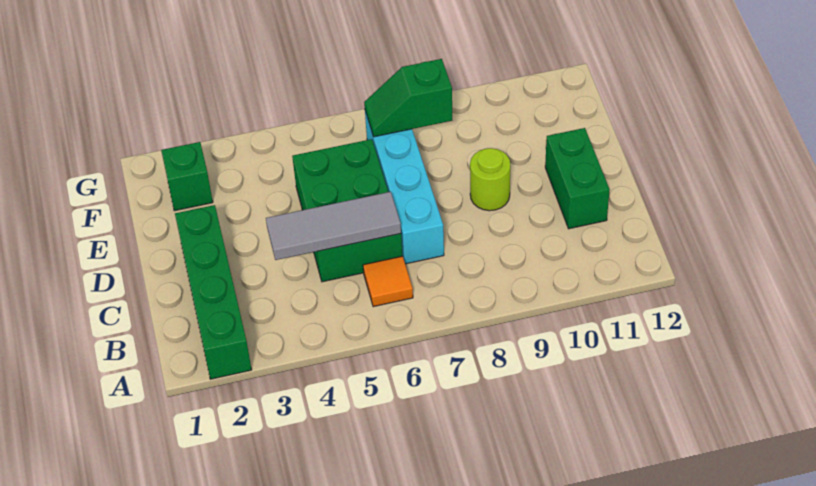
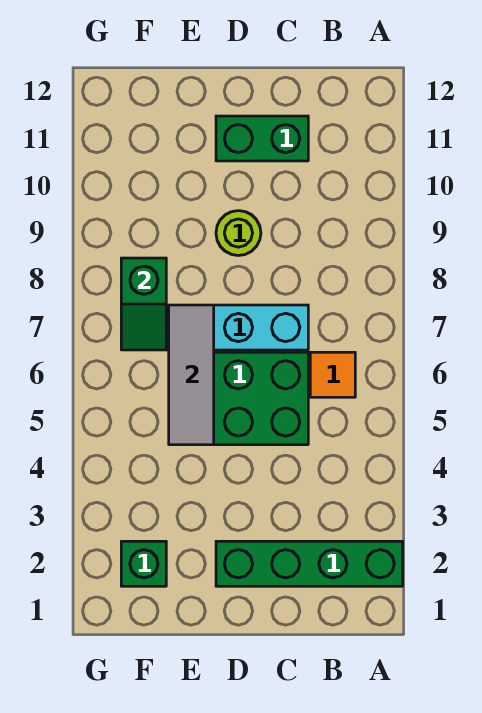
grey 1x3 tile [266,192,401,260] -> grey 1x3 tile moved to [169,305,214,445]

